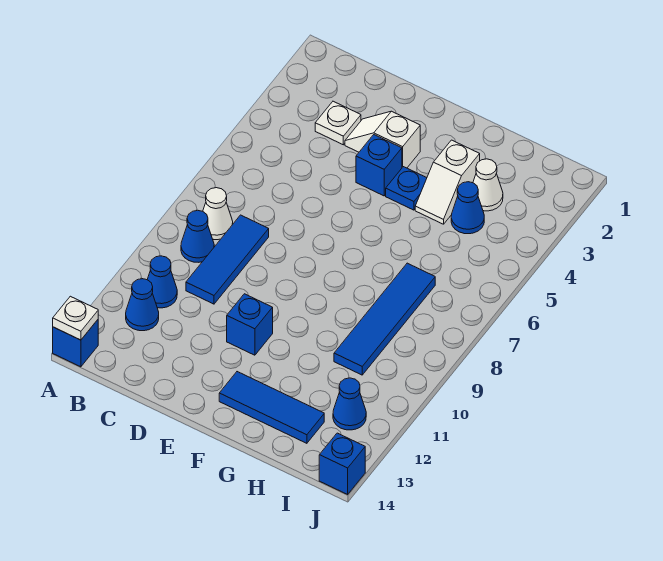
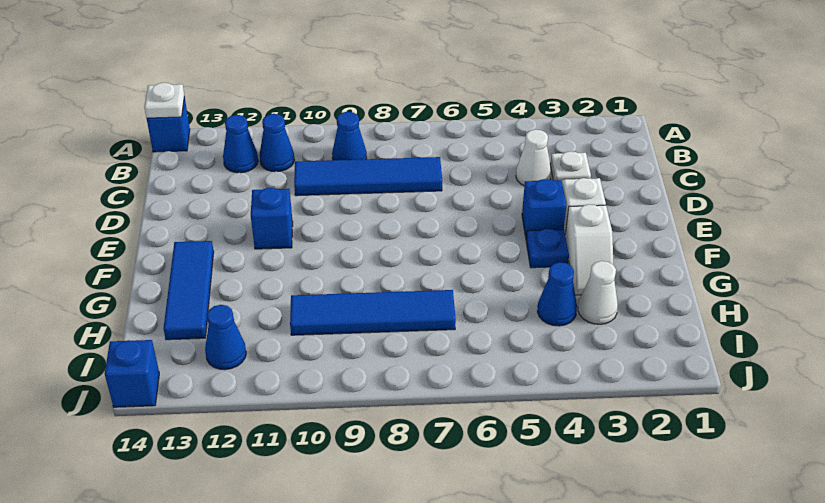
white 1x1 cone [203,188,233,240] -> white 1x1 cone moved to [516,130,551,185]
blue 1x3 tile [186,215,269,304] -> blue 1x4 tile [294,157,442,196]
white 1x2 slope [415,140,480,224] -> white 1x2 slope turned to [565,204,613,295]

